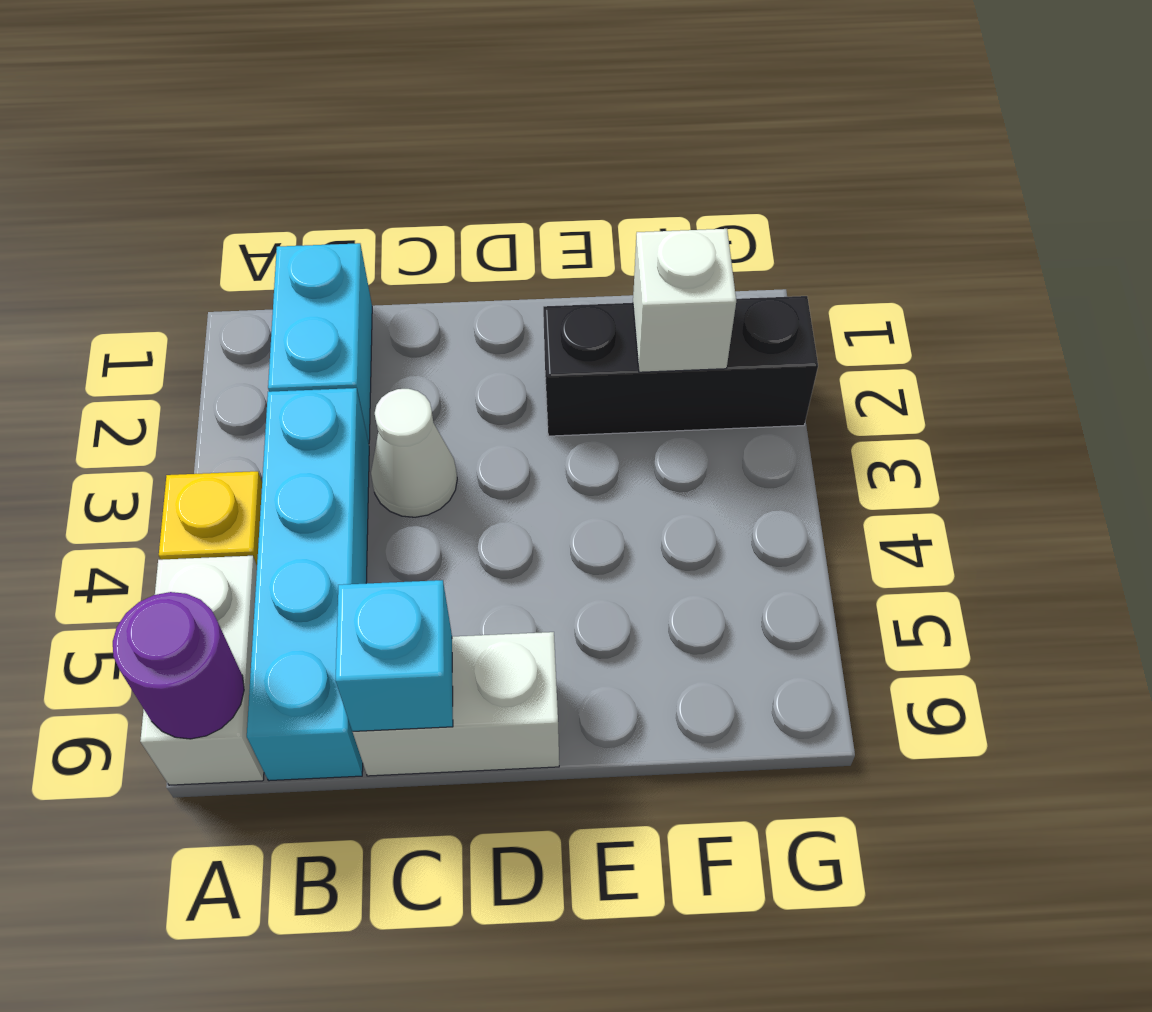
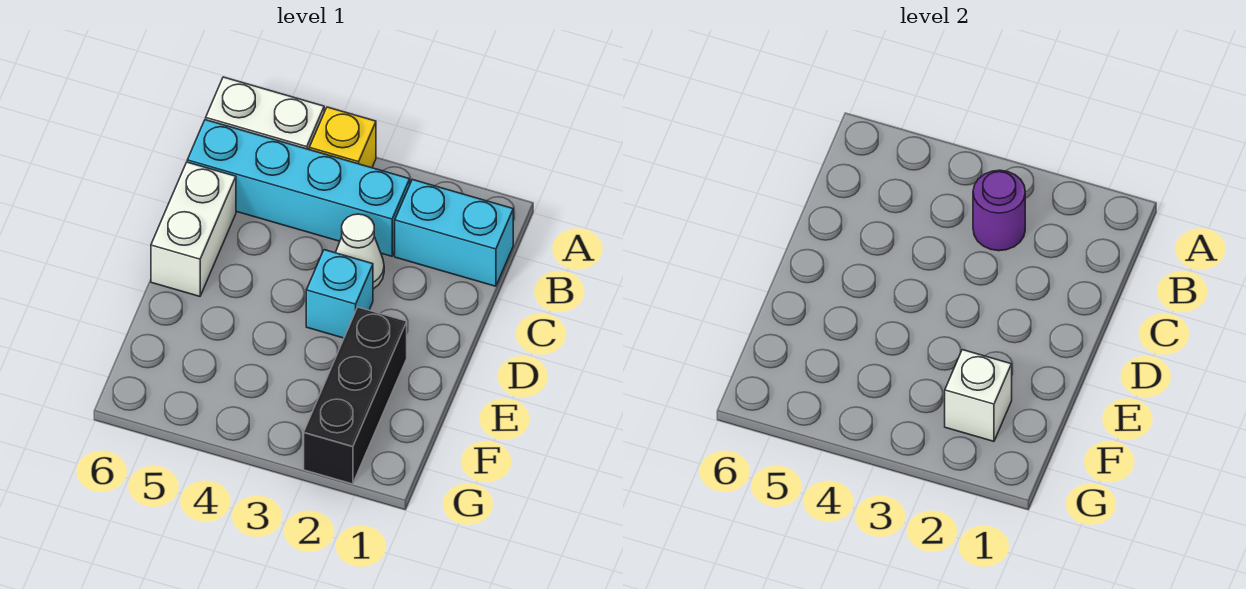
purple 1x1 round brick [113,592,244,739] -> purple 1x1 round brick moved to [973,170,1025,251]
cyan 1x1 brick [335,580,453,731] -> cyan 1x1 brick moved to [306,250,373,338]

